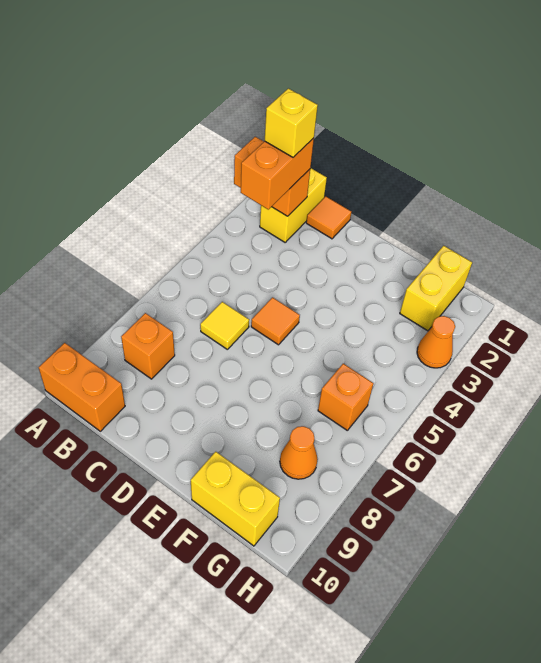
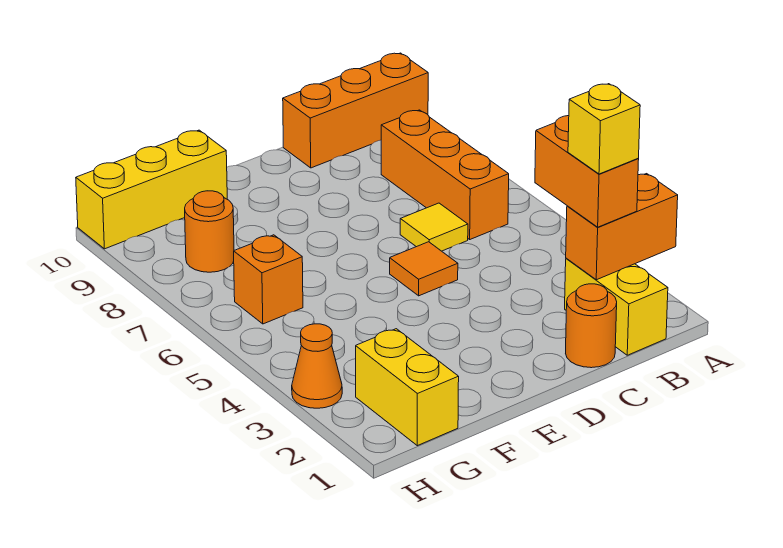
orange 1x2 brick [39,343,125,431] -> orange 1x3 brick [283,53,428,168]
orange 1x1 brick [121,313,175,379] -> orange 1x3 brick [381,110,509,239]
orange 1x1 tile [306,196,351,239] -> orange 1x1 round brick [566,284,617,368]
yellow 1x2 brick [191,452,280,546] -> yellow 1x3 brick [76,130,227,249]
orange 1x1 cone [280,426,318,479] -> orange 1x1 round brick [185,191,234,272]

